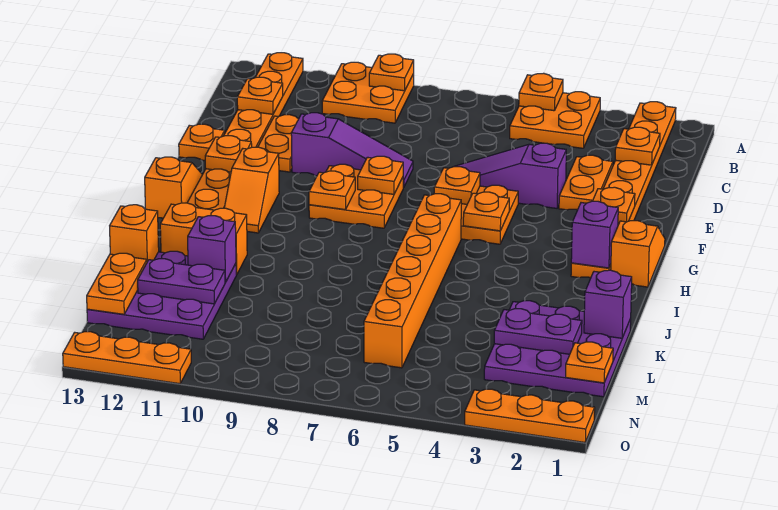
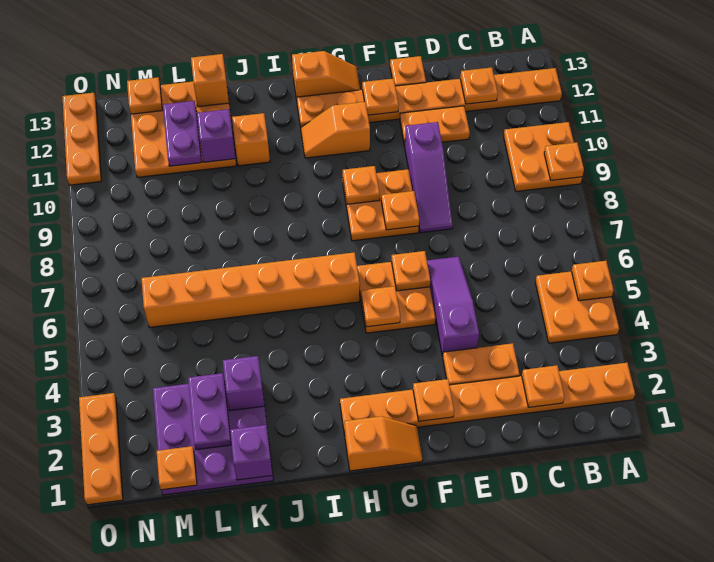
purple 1x1 brick [571,201,618,268] -> purple 1x1 brick moved to [223,356,264,411]
orange 1x2 brick [160,203,247,275] -> orange 1x1 brick [232,113,270,166]
purple 3x3 plate [87,251,236,339] -> orange 3x3 plate [131,82,236,177]
orange 1x2 plate [87,253,147,314] -> orange 1x1 plate [127,77,162,114]

